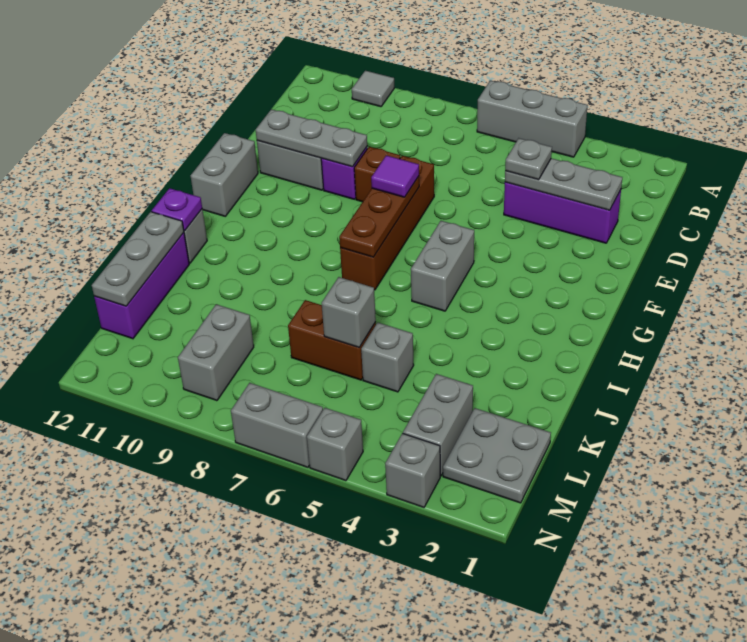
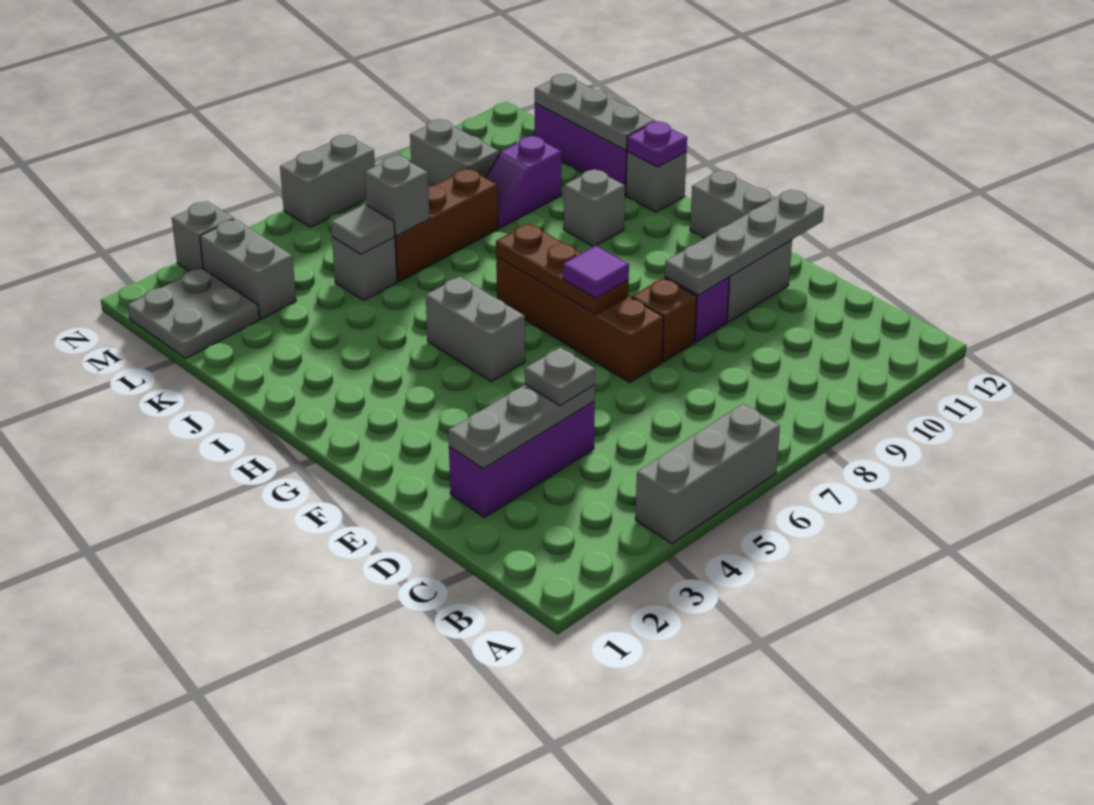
grey 1x1 tile [352,71,394,107] -> grey 1x1 tile moved to [331,204,395,254]
grey 1x3 plate [256,109,367,167] -> grey 1x4 plate [665,189,824,295]
brown 1x2 brick [288,300,376,380] -> brown 1x3 brick [395,168,498,282]
none -> purple 1x2 slope [486,136,561,228]
grey 1x1 brick [307,408,363,481] -> grey 1x1 brick moved to [564,169,625,247]

